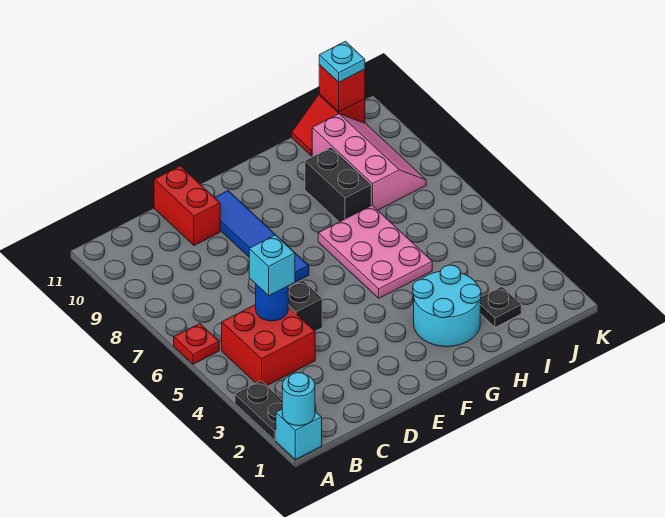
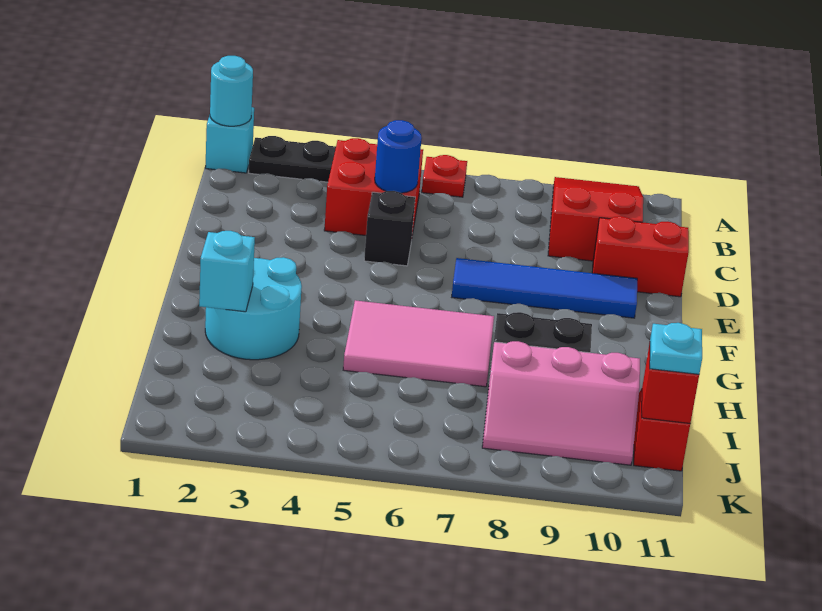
none -> red 2x3 slope [548,177,643,261]
cyan 1x1 brick [249,235,295,295] -> cyan 1x1 brick moved to [199,231,255,312]
pink 2x3 plate [318,205,432,298] -> pink 2x3 tile [343,300,494,387]
black 1x1 plate [480,287,521,327] -> none

